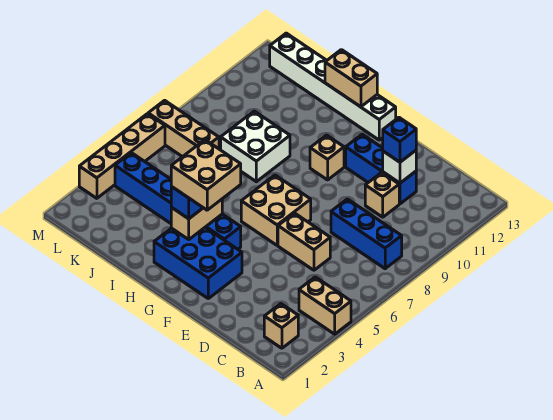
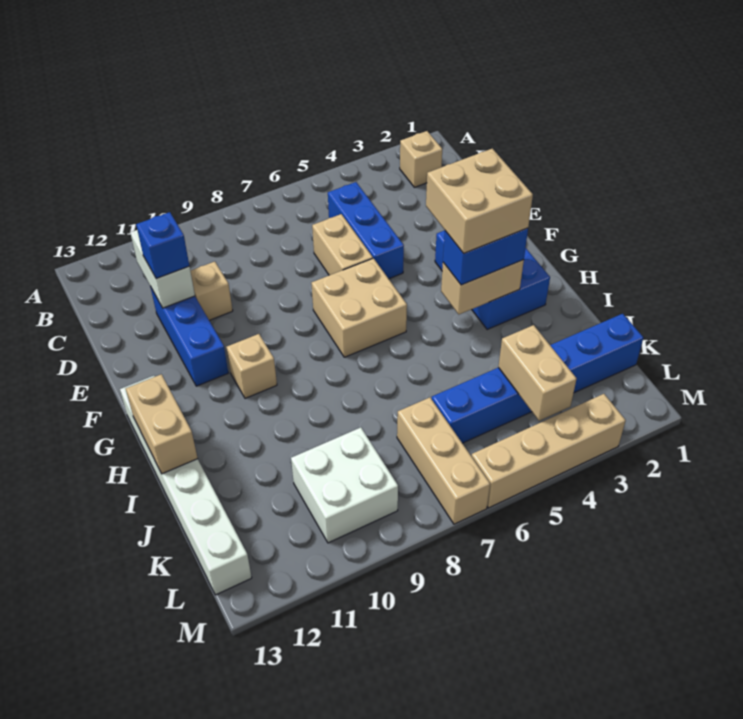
tan 1x2 brick [299,277,351,334] -> tan 1x2 brick moved to [498,325,576,421]
blue 1x3 brick [331,199,402,269] -> blue 1x3 brick moved to [328,182,404,279]
white 1x1 brick [383,150,416,183] -> white 1x2 brick [130,230,195,308]
blue 1x6 brick [115,153,241,249] -> blue 1x6 brick turned to [432,314,643,443]
white 2x2 brick [221,111,290,182] -> white 2x2 brick moved to [291,427,398,543]

